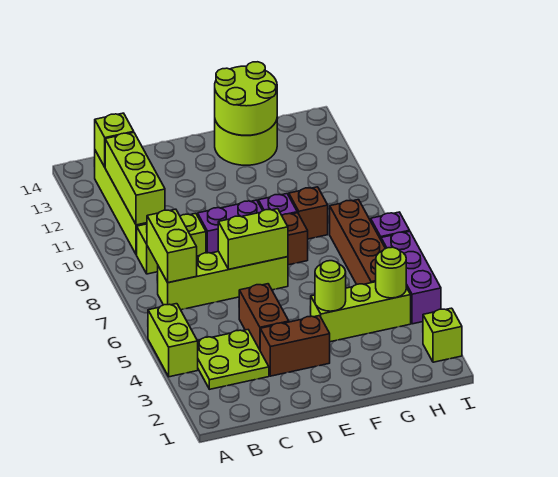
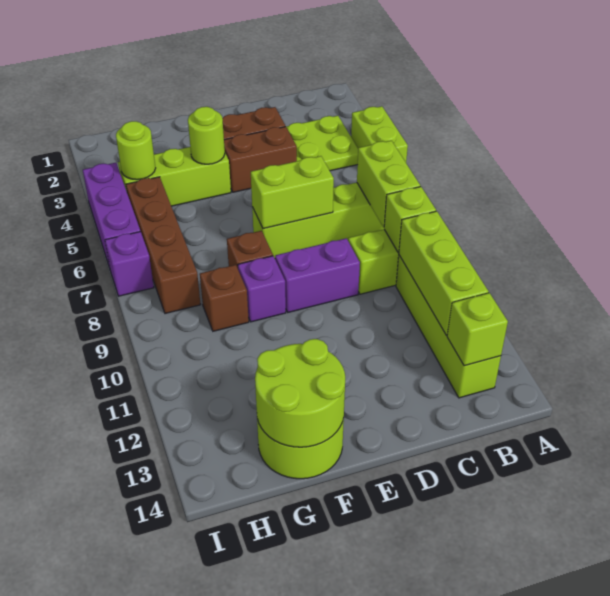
brown 1x2 brick [239,284,289,350] -> brown 1x2 brick turned to [224,127,297,192]
lime 1x1 brick [423,308,462,362] -> lime 1x1 brick moved to [384,187,436,253]

